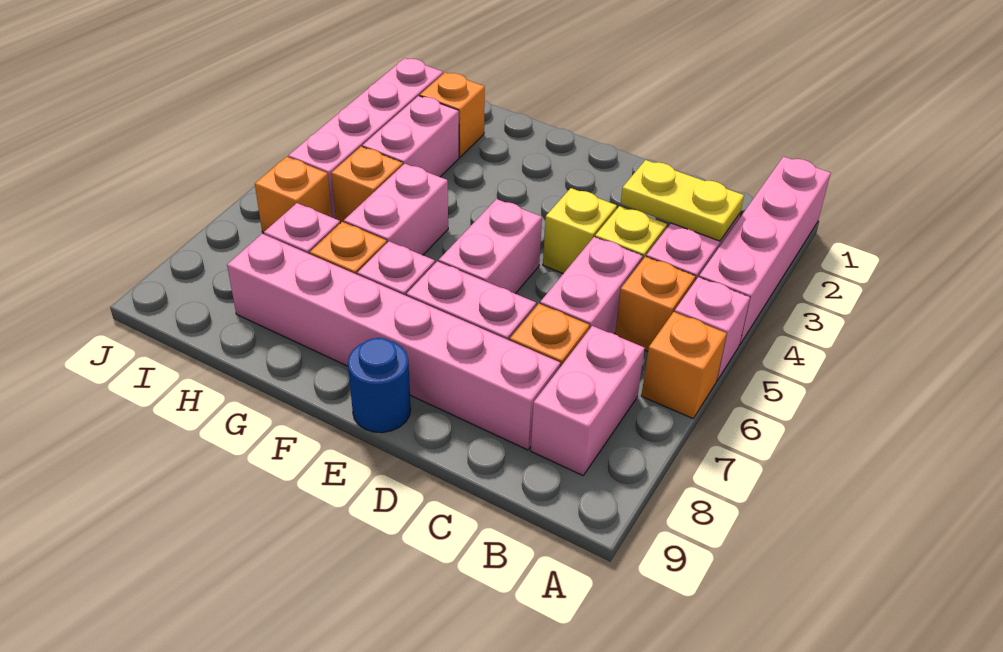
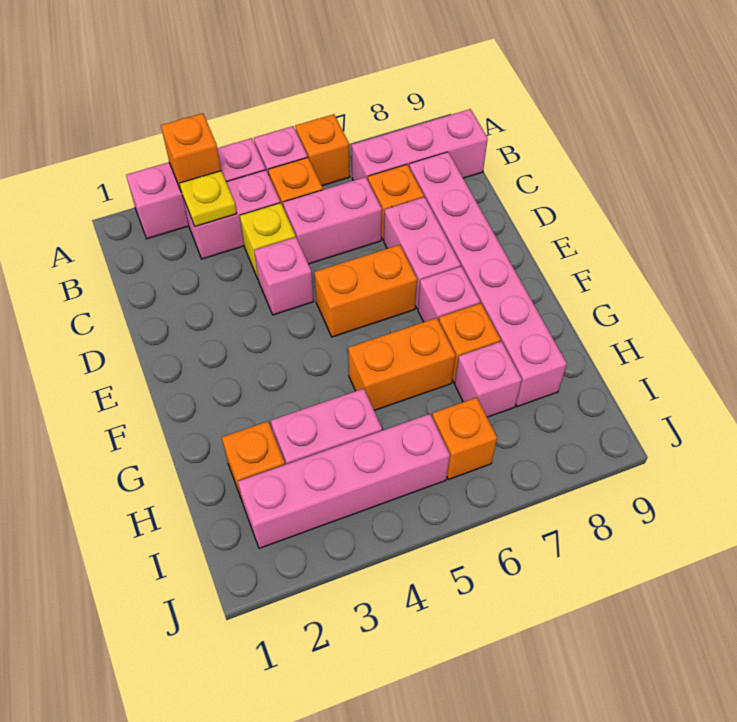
pink 1x4 brick [699,157,831,344] -> pink 1x3 brick [126,138,266,239]
yellow 1x2 plate [621,160,744,241] -> yellow 1x1 plate [179,171,237,227]
pink 1x2 brick [531,326,645,476] -> pink 1x3 brick [352,109,488,181]
yellow 1x1 brick [543,188,617,274] -> pink 1x1 brick [254,237,314,315]
pink 1x2 brick [439,199,542,294] -> orange 1x2 brick [314,245,417,337]
blue 1x1 round brick [348,338,411,433] -> none
pink 1x2 brick [344,164,448,255] -> orange 1x2 brick [348,318,456,410]
orange 1x1 brick [331,147,403,223] -> orange 1x1 brick moved to [161,113,221,191]

